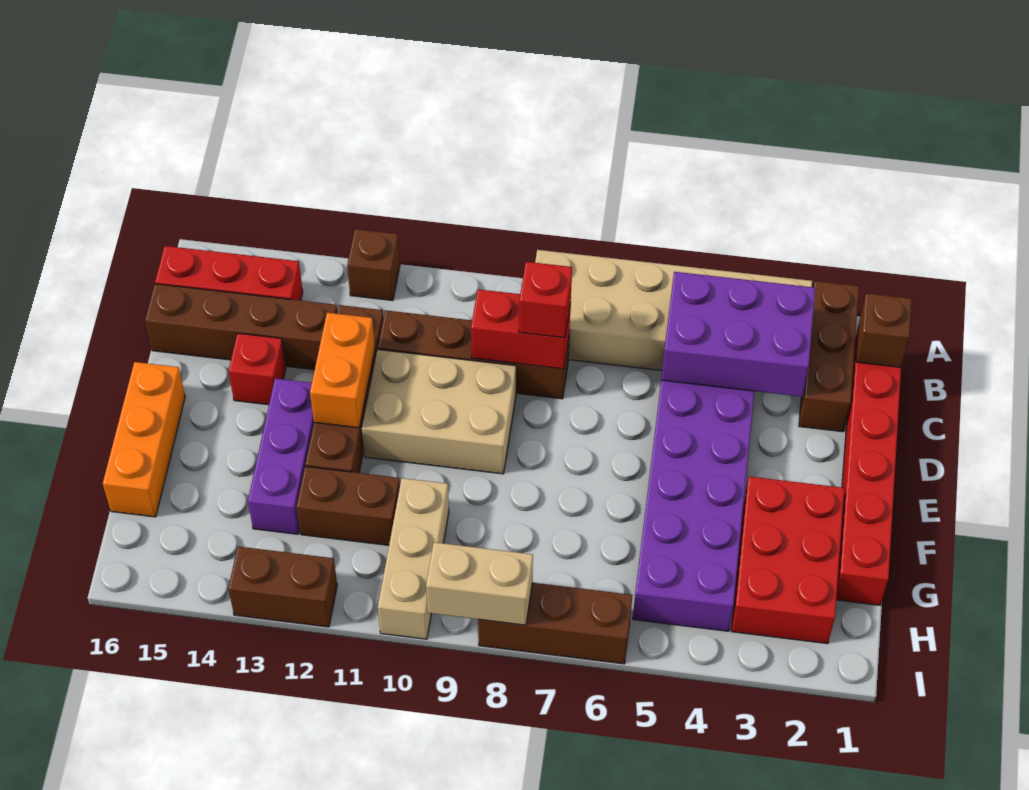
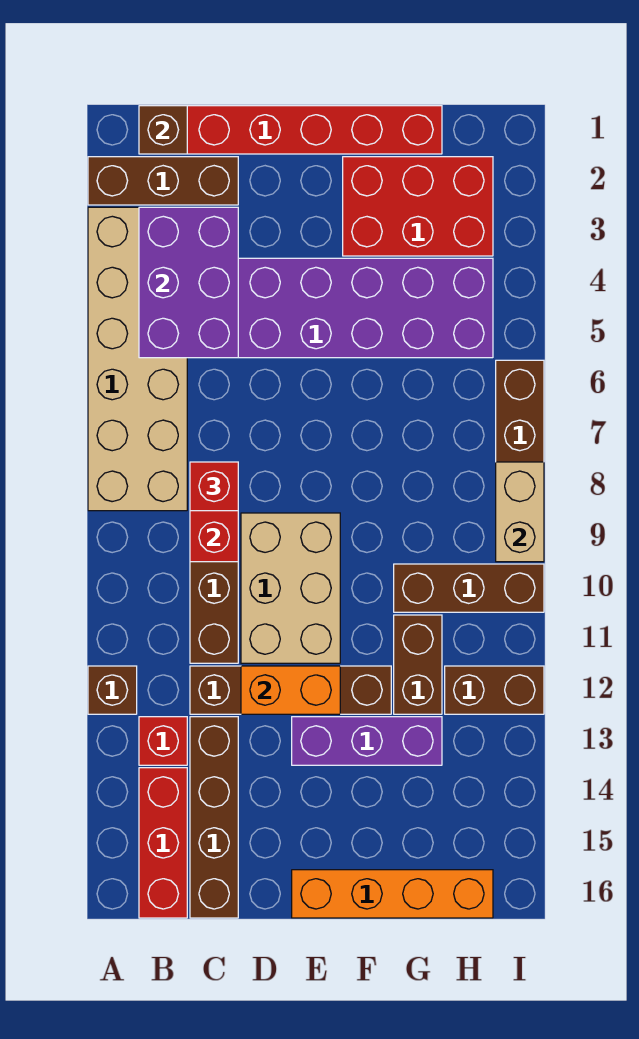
red 1x1 brick [228,333,286,405] -> red 1x1 brick moved to [139,717,187,765]
orange 1x3 brick [103,362,185,517] -> orange 1x4 brick [292,870,493,918]
tan 1x3 brick [378,478,449,639] -> brown 1x3 brick [394,564,544,612]
brown 1x2 brick [228,547,337,627] -> brown 1x2 brick turned to [445,666,544,714]

